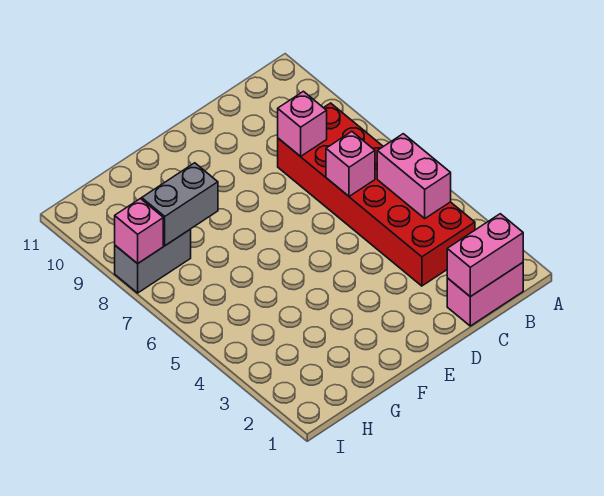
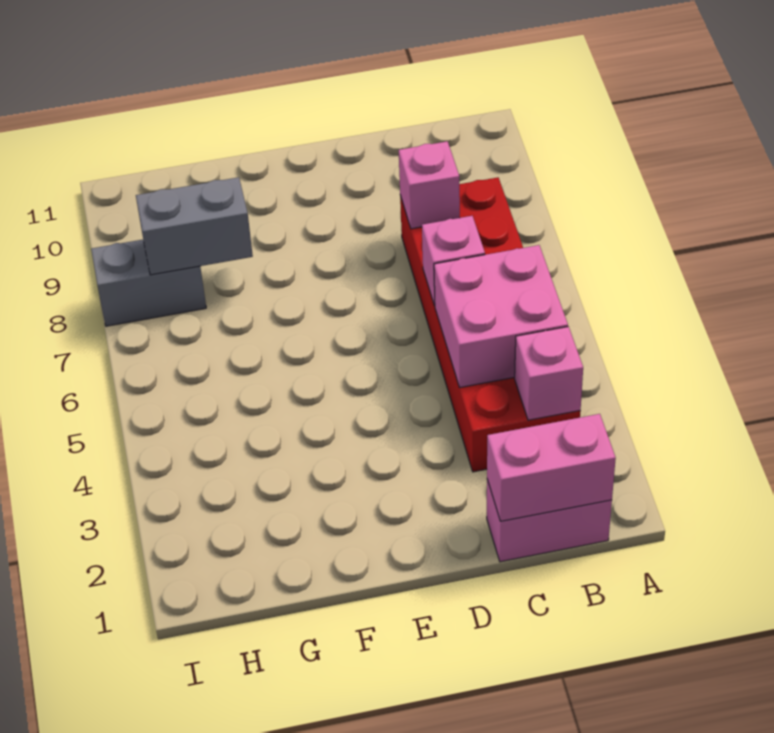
pink 1x2 brick [377,134,451,218] -> pink 2x2 brick [434,245,568,388]
pink 1x1 brick [115,199,163,264] -> pink 1x1 brick moved to [515,327,583,420]

